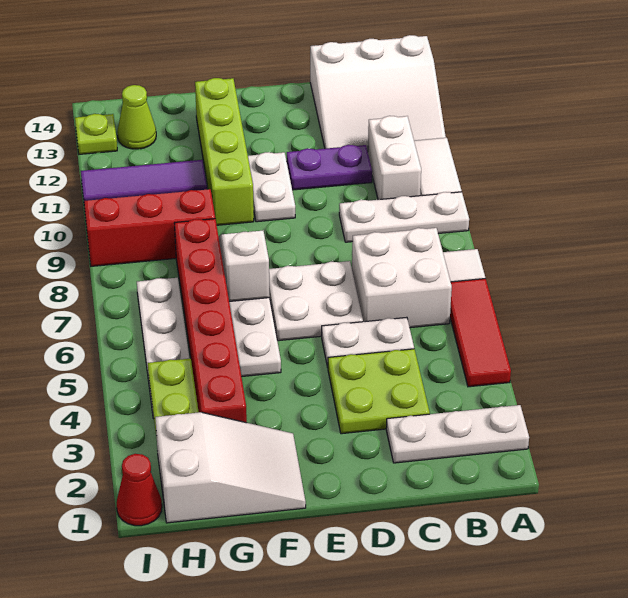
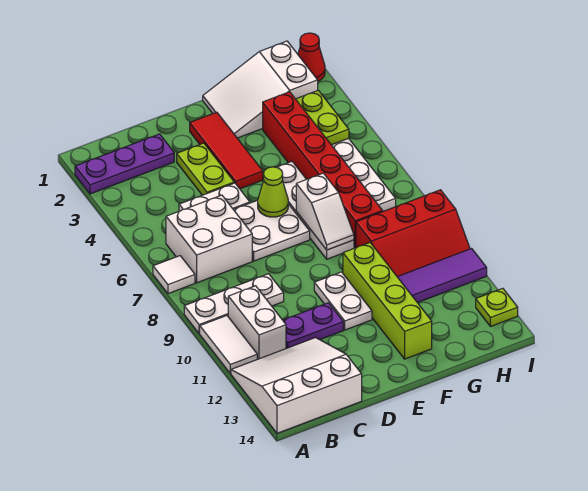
white 1x3 plate [386,405,529,463] -> purple 1x3 plate [75,134,174,194]
red 1x3 tile [450,279,511,387] -> red 1x3 tile moved to [190,112,263,189]
lime 2x2 plate [328,349,430,434] -> lime 1x2 plate [177,143,234,195]
lime 1x1 cone [117,85,156,149] -> lime 1x1 cone moved to [258,167,288,217]

